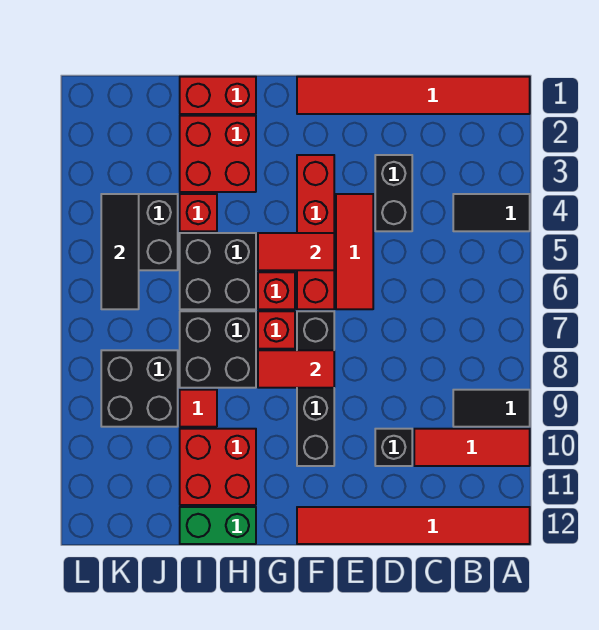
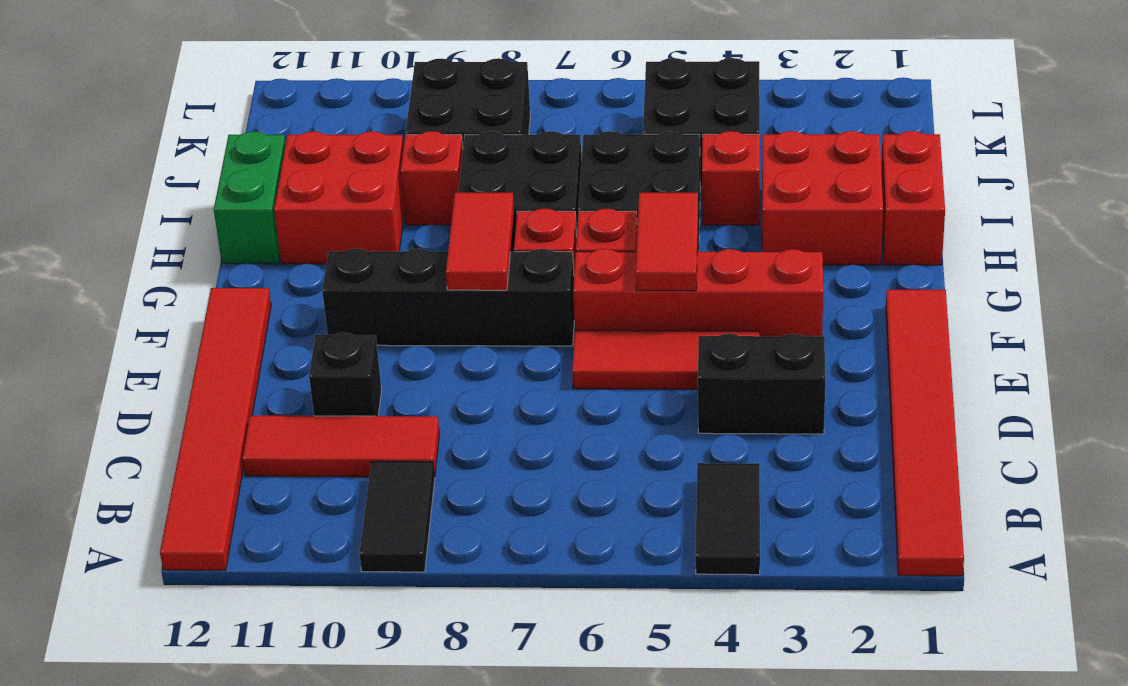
red 1x3 tile [414,429,530,466] -> red 1x3 tile turned to [242,416,440,477]
red 1x1 tile [180,390,217,427] -> red 1x1 brick [401,131,463,225]
black 1x3 tile [101,194,139,309] -> none

